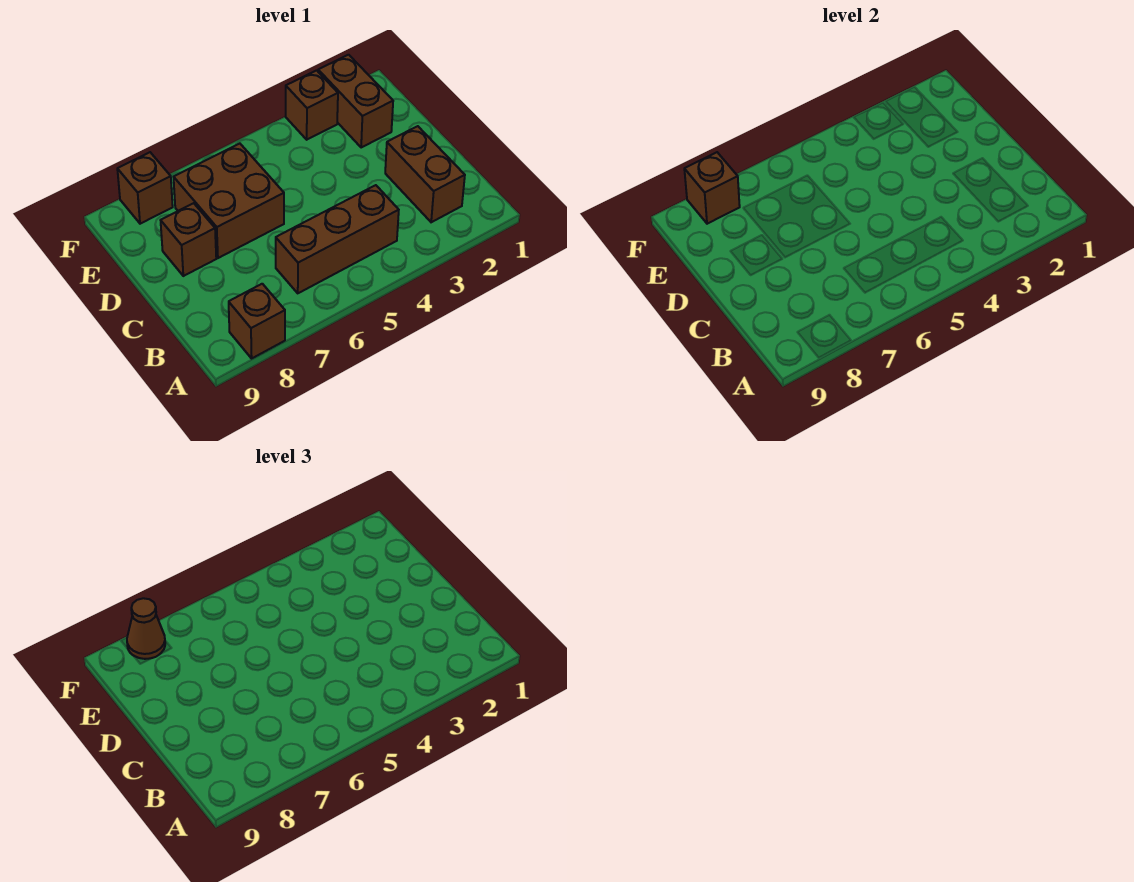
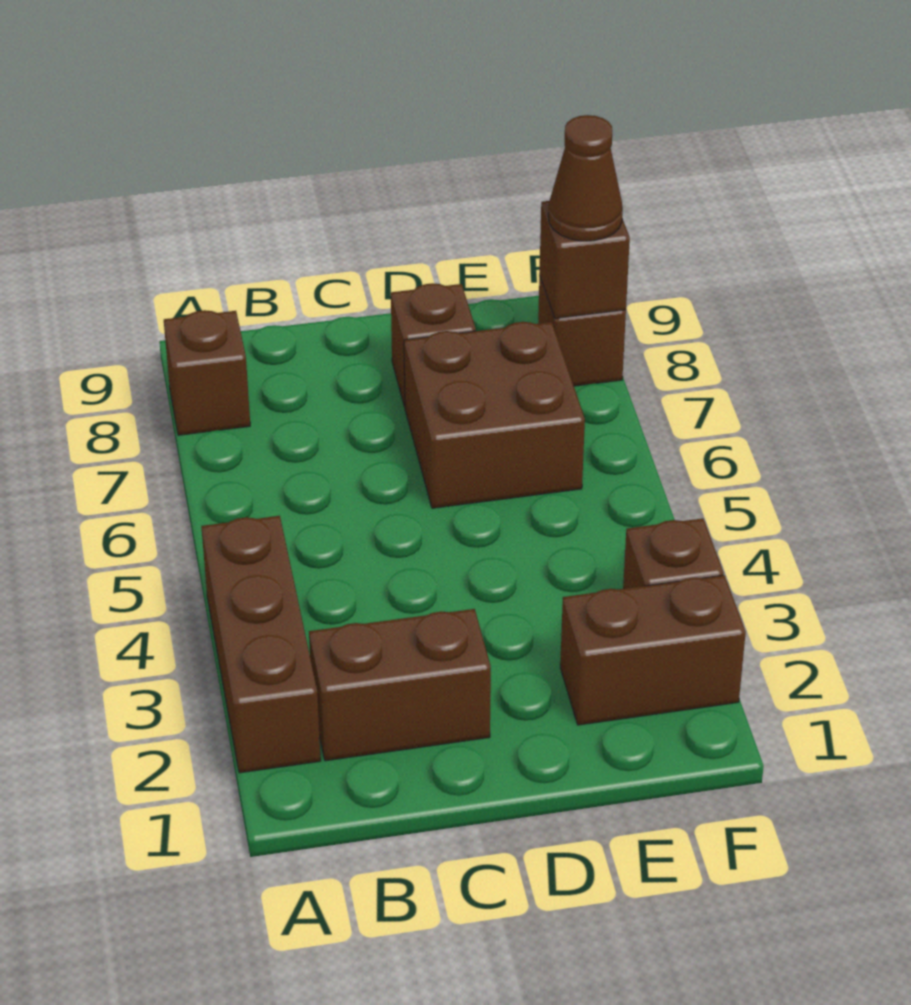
brown 1x3 brick [276,185,399,293] -> brown 1x3 brick moved to [201,516,321,773]

